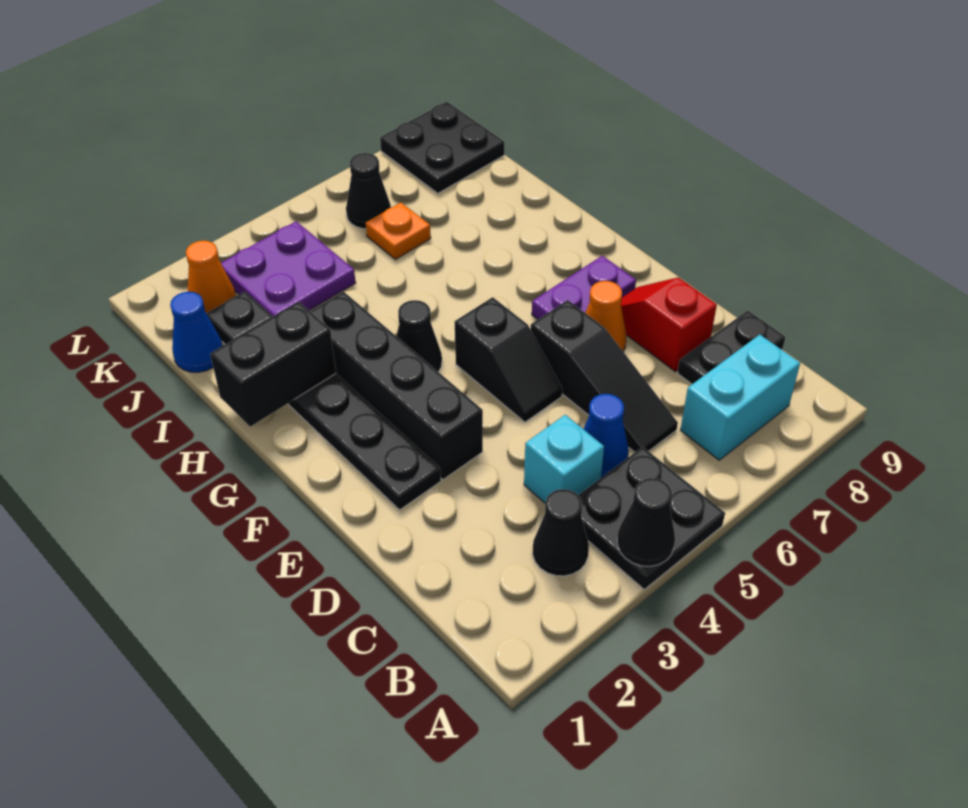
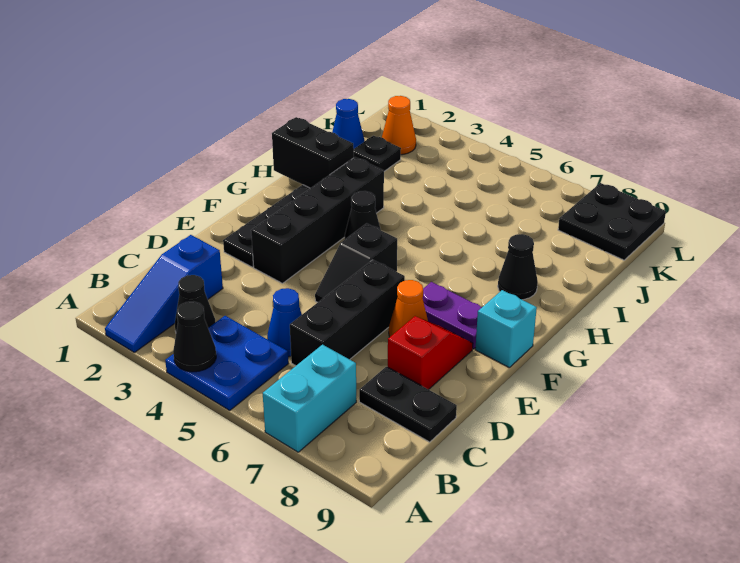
none -> blue 1x3 slope [105,235,223,352]
black 2x2 plate [579,447,725,589] -> blue 2x2 plate [165,316,289,410]
cyan 1x2 brick [680,335,800,460] -> cyan 1x2 brick turned to [263,344,356,452]
cyan 1x1 brick [524,415,604,503] -> cyan 1x1 brick moved to [475,290,537,367]
black 1x3 slope [531,300,678,452] -> black 1x3 brick [290,260,405,366]
purple 2x2 plate [221,221,356,316] -> none
orange 1x1 plate [366,202,431,259] -> none
black 1x1 cone [346,153,391,229] -> black 1x1 cone moved to [498,234,538,300]

